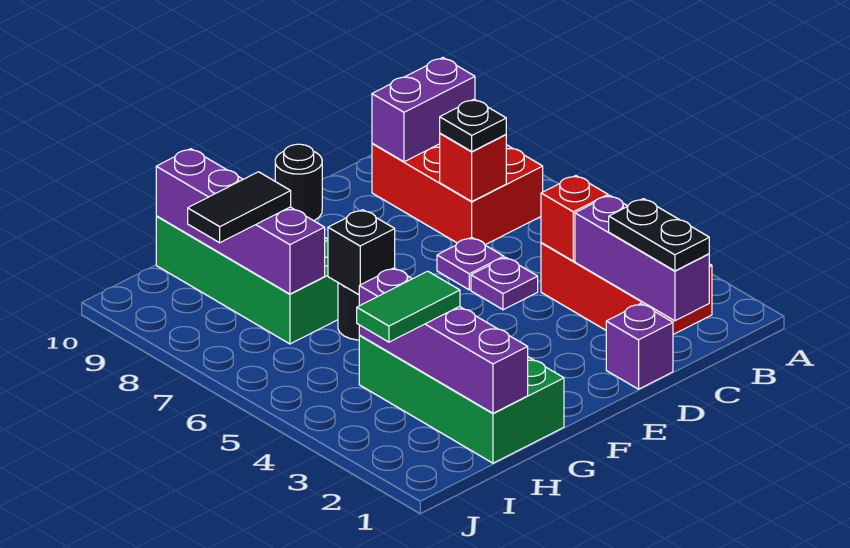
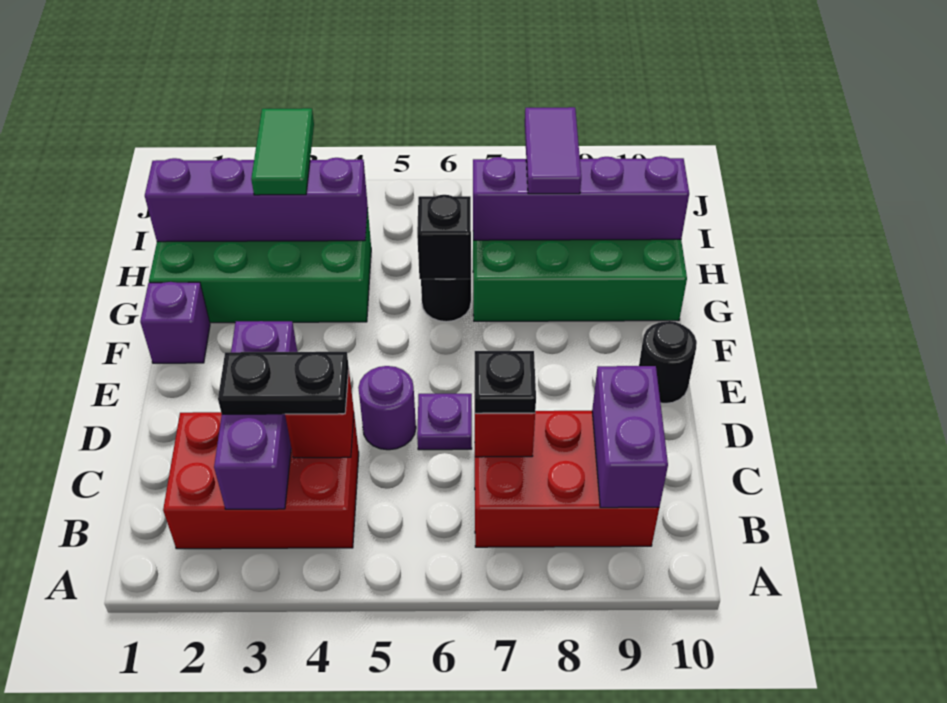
purple 1x3 brick [575,195,709,321] -> purple 1x3 brick turned to [214,321,297,509]
black 1x2 plate [609,199,709,271] -> black 1x2 plate moved to [218,352,349,414]
purple 1x1 brick [606,304,673,389] -> purple 1x1 brick moved to [140,282,210,363]
purple 1x1 plate [471,257,538,310] -> purple 1x1 round brick [358,366,416,450]
black 1x2 tile [188,172,291,243] -> purple 1x2 tile [525,107,581,194]

